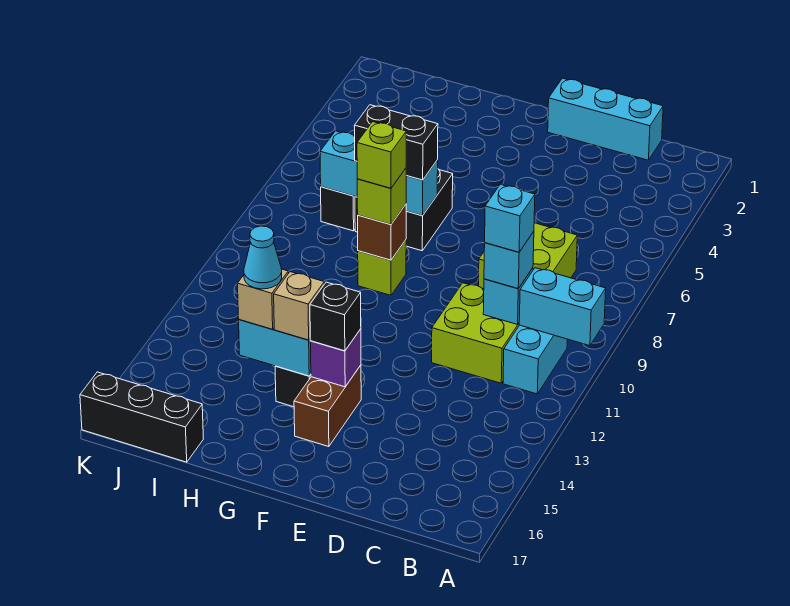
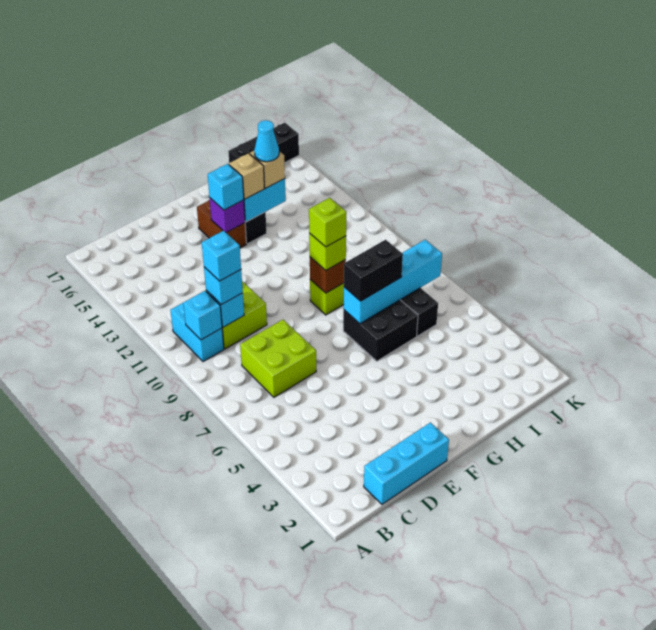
cyan 1x2 brick [519,268,606,346] -> cyan 1x1 brick [183,291,222,340]
black 1x1 brick [310,282,361,351] -> cyan 1x1 brick [208,164,244,210]
cyan 1x3 brick [320,131,438,216] -> cyan 1x4 brick [344,240,442,324]

